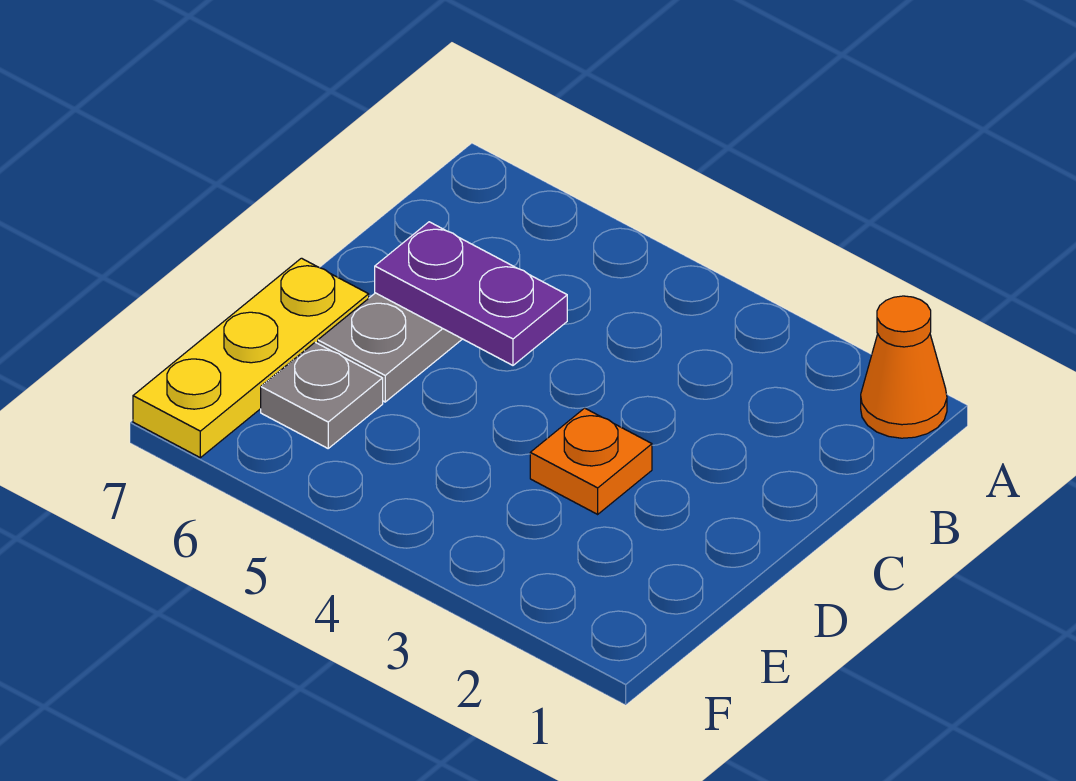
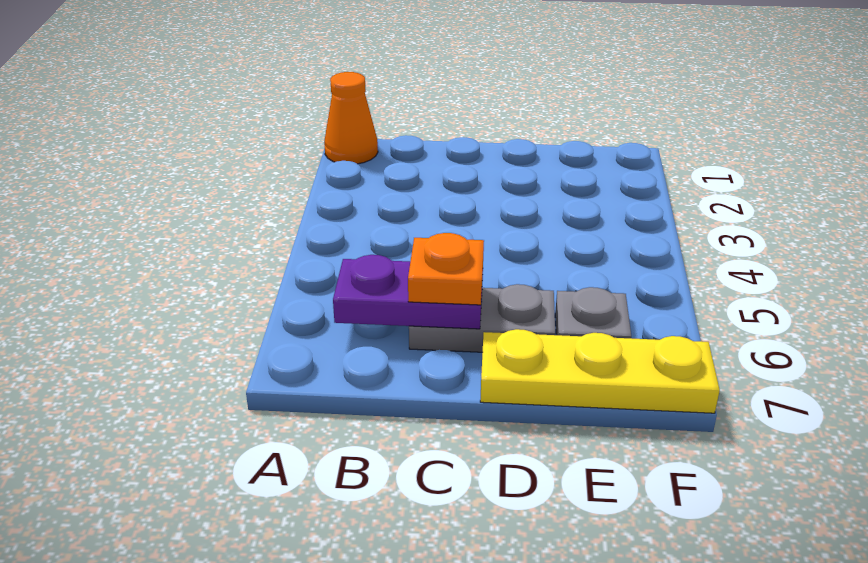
purple 1x2 plate [375,222,567,365] -> purple 1x2 plate turned to [333,255,483,329]
orange 1x1 plate [530,408,652,514] -> orange 1x1 plate moved to [408,233,484,305]

